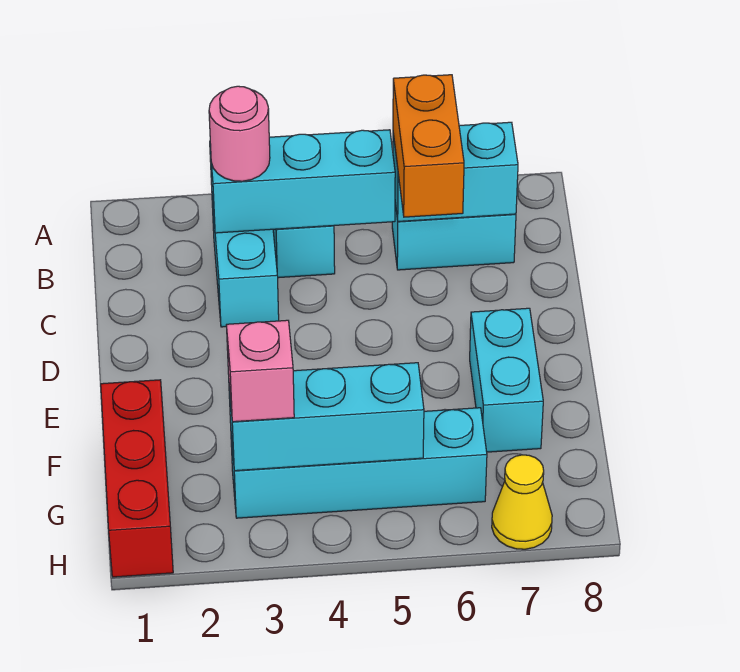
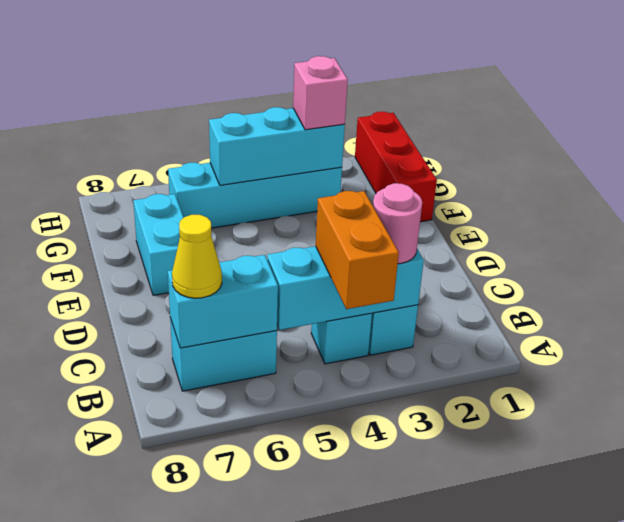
orange 1x2 brick [393,75,464,217] -> orange 1x2 brick moved to [316,191,399,309]
yellow 1x1 cone [492,455,552,549] -> yellow 1x1 cone moved to [172,215,222,298]

